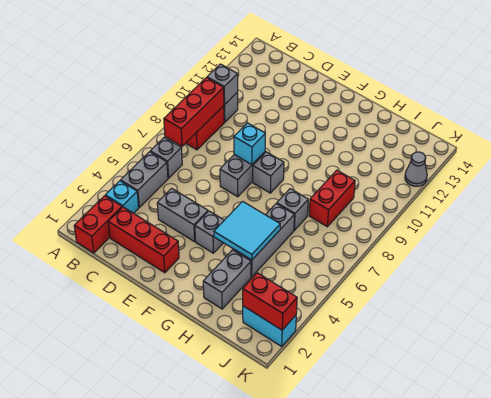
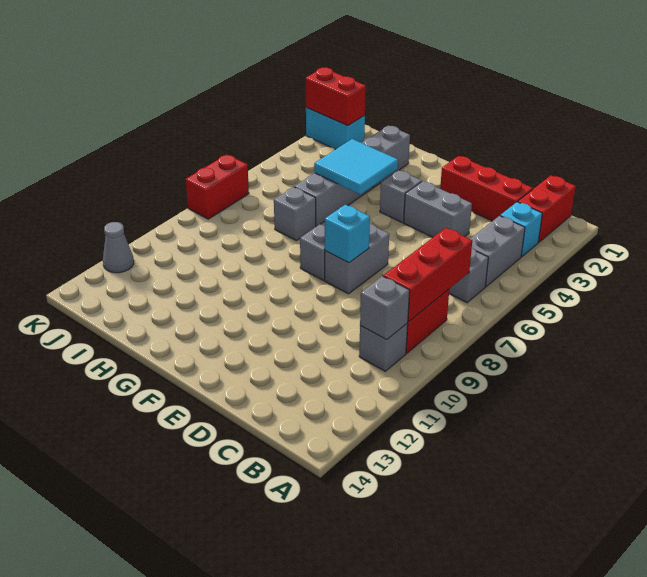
red 1x2 brick [309,170,355,227] -> red 1x2 brick moved to [186,155,249,219]

